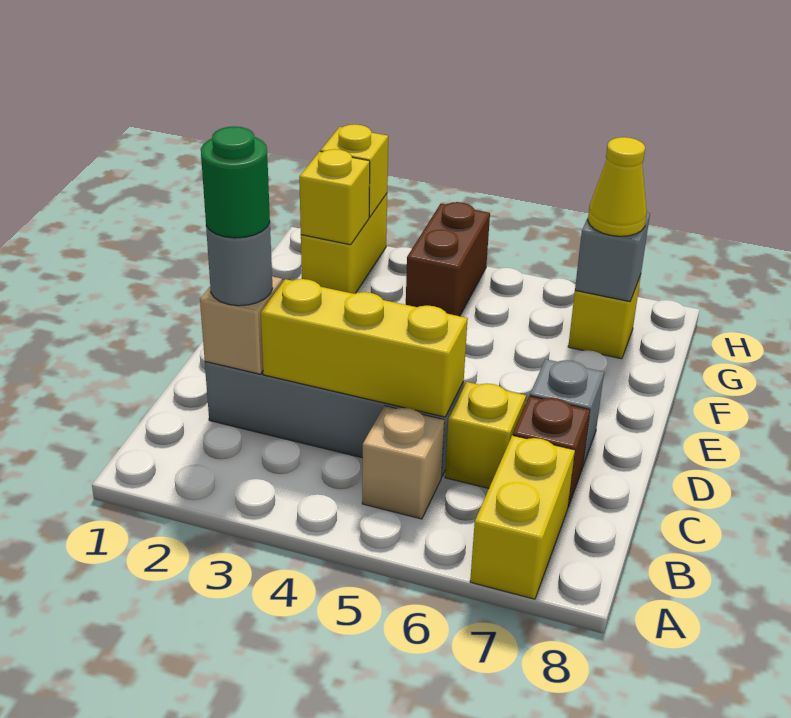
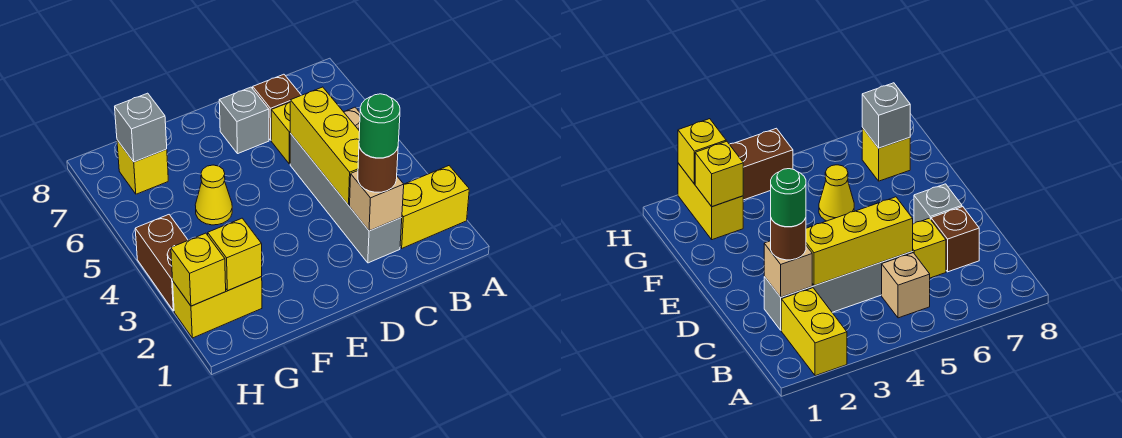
yellow 1x2 brick [470,435,575,599] -> yellow 1x2 brick moved to [400,166,469,248]
grey 1x1 round brick [206,223,273,306] -> brown 1x1 round brick [358,147,398,192]
brown 1x2 brick [406,202,490,316] -> brown 1x2 brick turned to [135,215,188,311]
yellow 1x1 cone [588,137,647,236] -> yellow 1x1 cone moved to [195,165,232,225]

